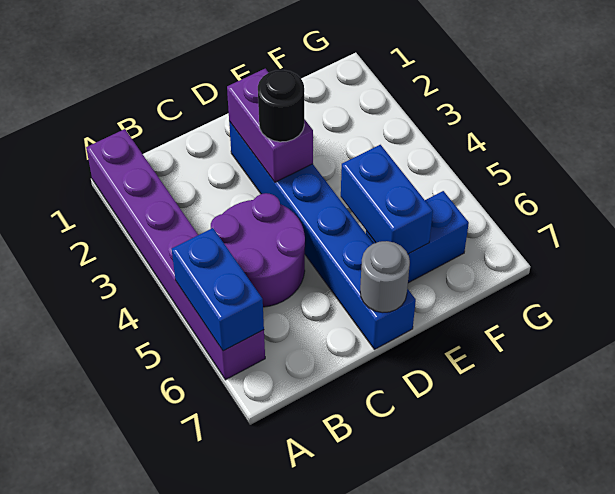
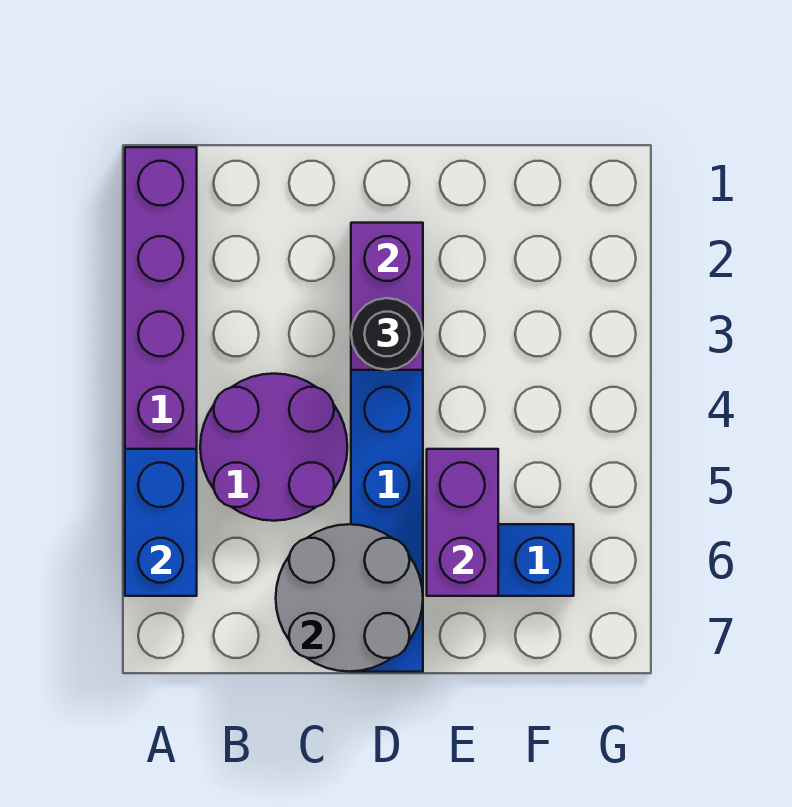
grey 1x1 round brick [360,241,410,313] -> grey 2x2 round brick [276,524,423,672]
blue 1x2 brick [341,145,433,254] -> purple 1x2 brick [427,449,498,596]

